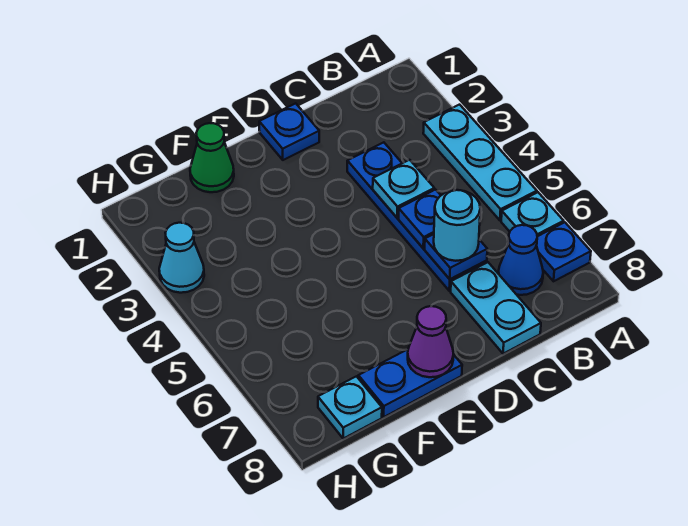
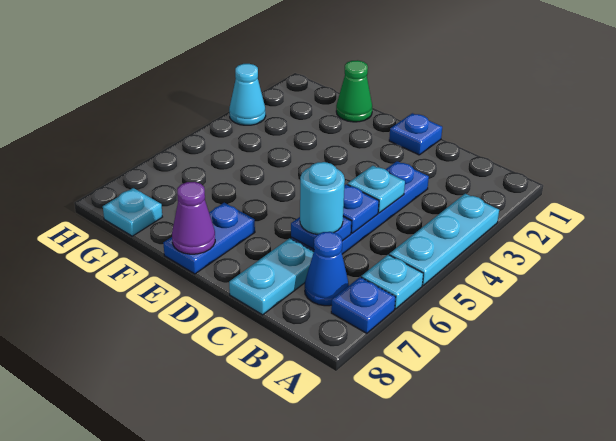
blue 1x2 plate [358,349,462,417] -> blue 1x2 plate turned to [163,203,255,274]

